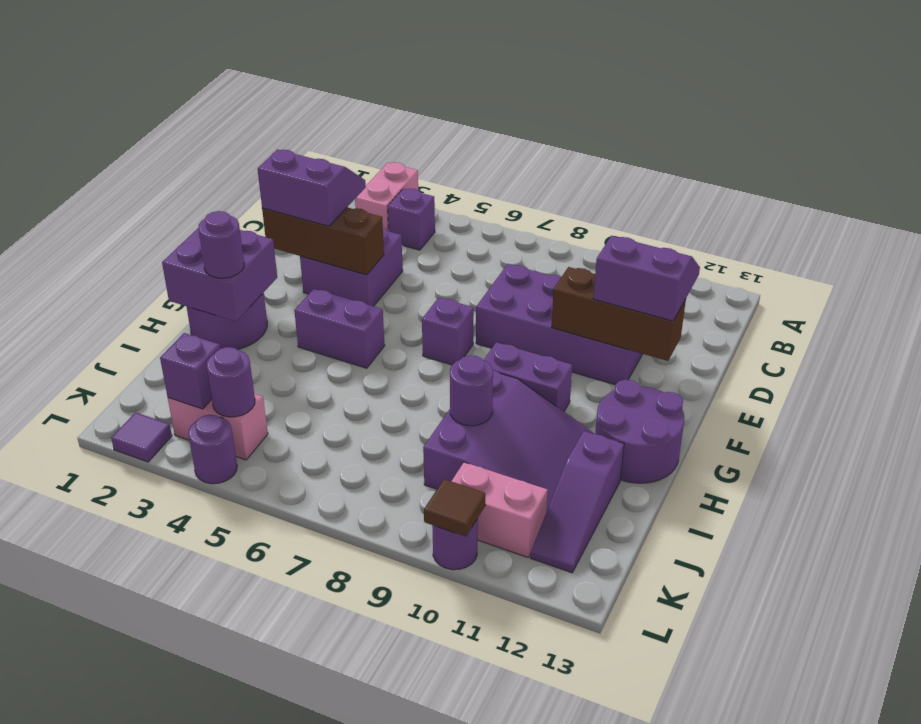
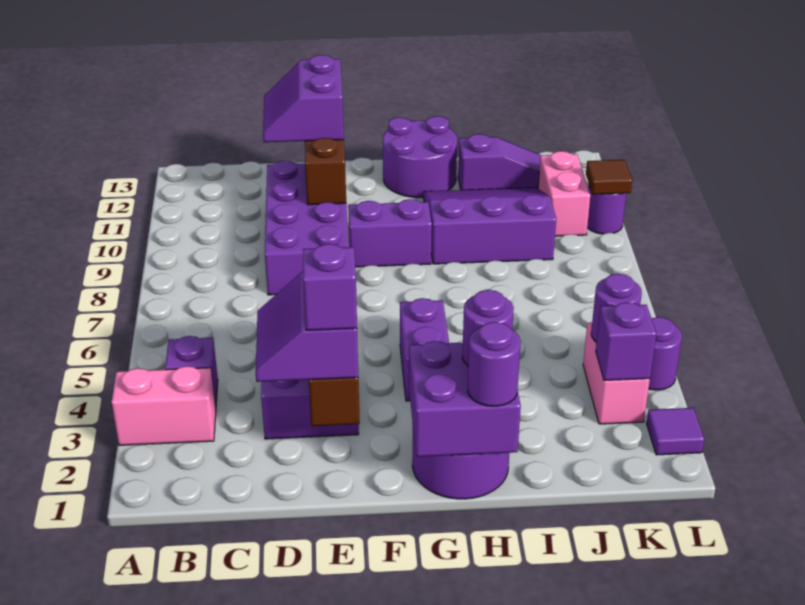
purple 1x1 brick [422,297,474,365] -> purple 1x1 brick moved to [303,244,357,330]
purple 1x2 brick [484,342,572,411] -> purple 1x2 brick turned to [348,199,432,267]
purple 1x1 round brick [450,355,493,426] -> purple 1x1 round brick moved to [468,322,521,406]

